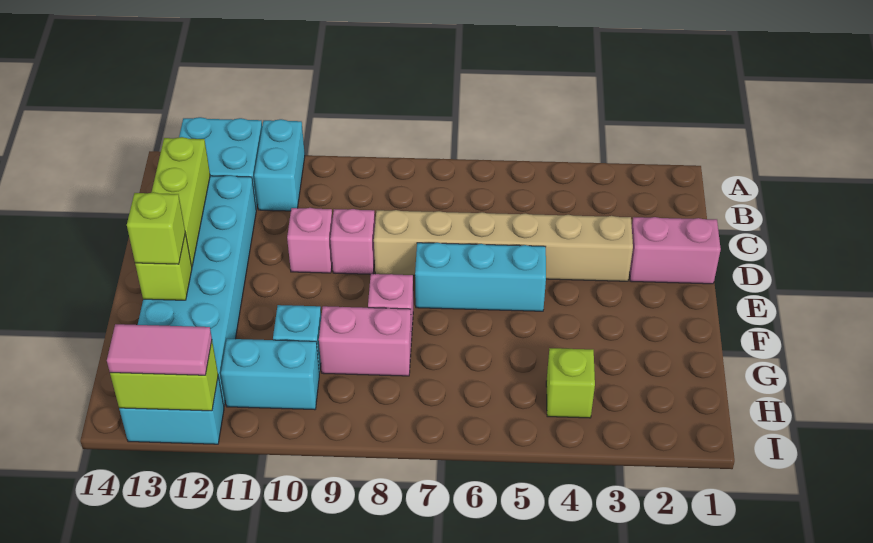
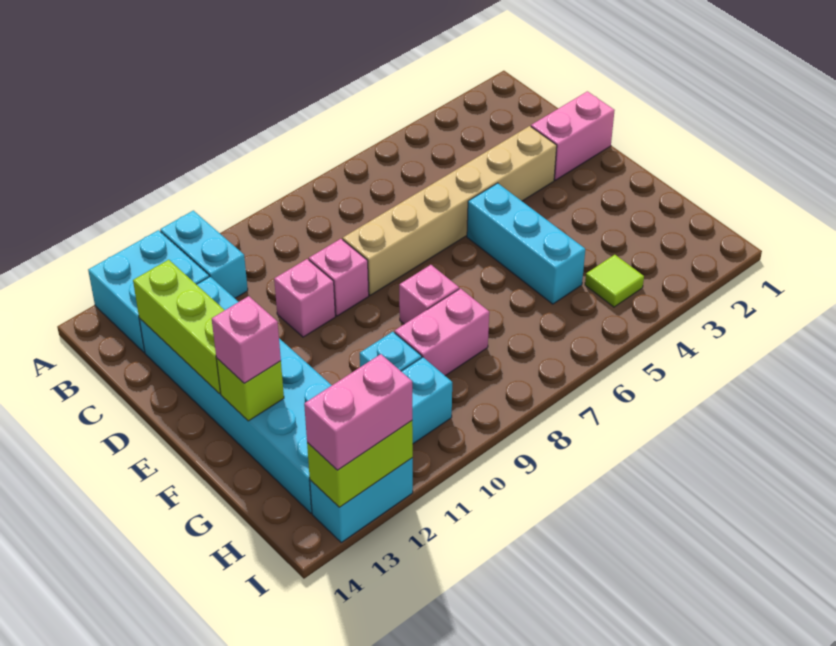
cyan 1x3 brick [415,243,546,311] -> cyan 1x3 brick turned to [467,183,585,304]
lime 1x1 brick [127,192,185,264] -> pink 1x1 brick [212,296,281,383]
lime 1x1 brick [546,348,595,418] -> lime 1x1 tile [585,255,644,307]
pink 1x2 tile [107,324,212,375] -> pink 1x2 brick [304,354,412,470]

